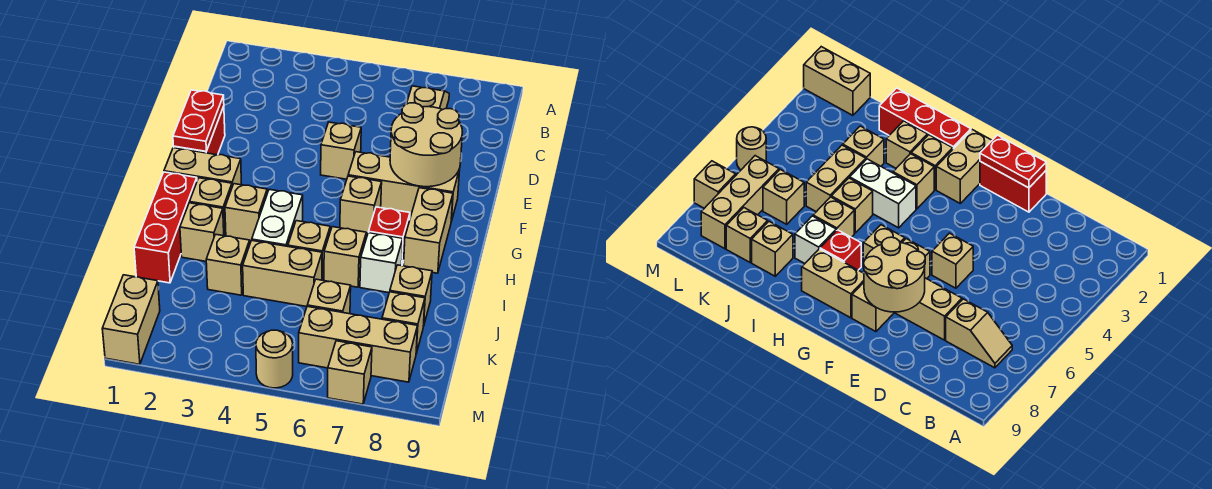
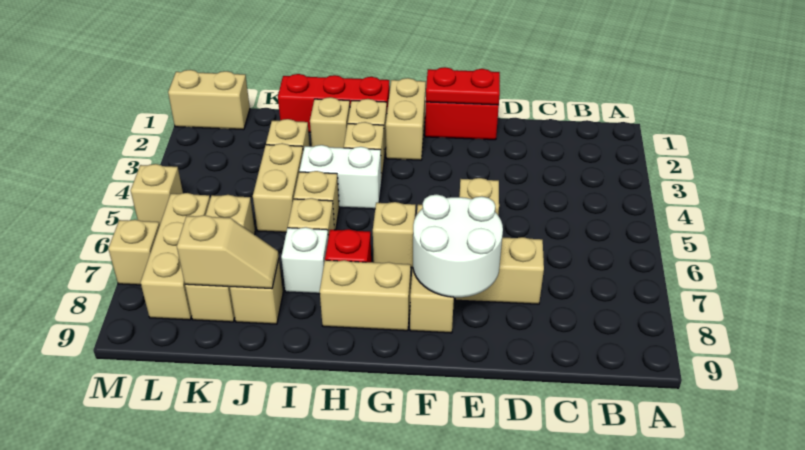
tan 1x2 slope [407,86,449,110] -> tan 1x2 slope moved to [177,215,279,289]
tan 2x2 round brick [390,103,462,187] -> white 2x2 round brick [413,194,503,297]
tan 1x1 round brick [256,330,293,388] -> tan 1x1 brick [131,164,183,224]

